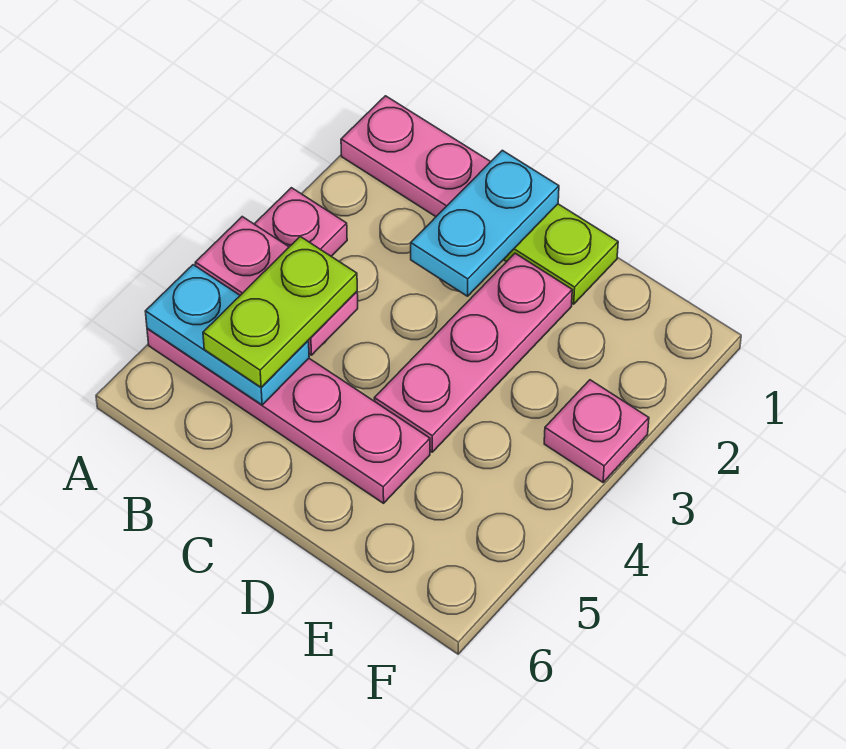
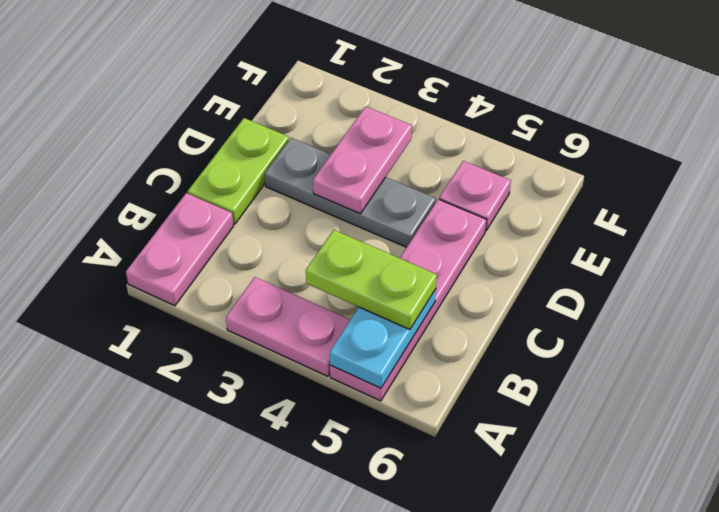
pink 1x2 plate [195,217,358,355] -> pink 1x2 plate moved to [313,106,412,214]
cyan 1x2 plate [411,150,559,296] -> none
pink 1x3 plate [374,253,572,452] -> grey 1x3 plate [265,138,436,247]
pink 1x1 plate [544,380,649,482] -> pink 1x1 plate moved to [439,161,511,230]

